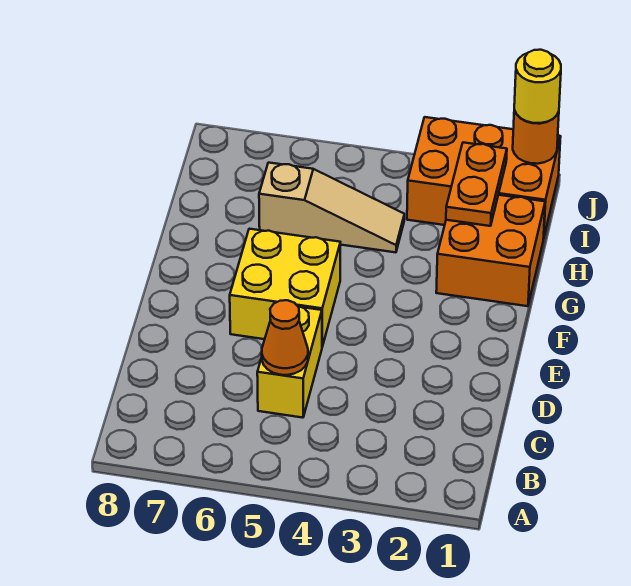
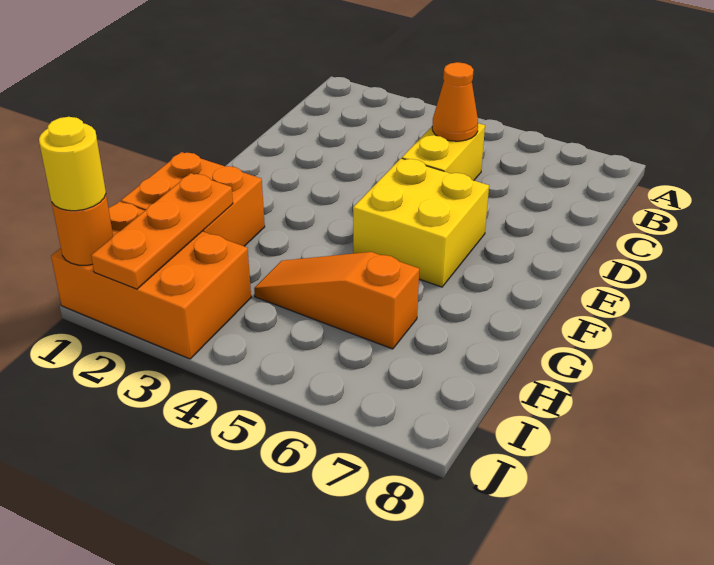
orange 1x2 plate [446,143,507,226] -> orange 1x3 plate [91,173,233,289]
tan 1x3 slope [259,163,404,252] -> orange 1x3 slope [254,252,419,349]

